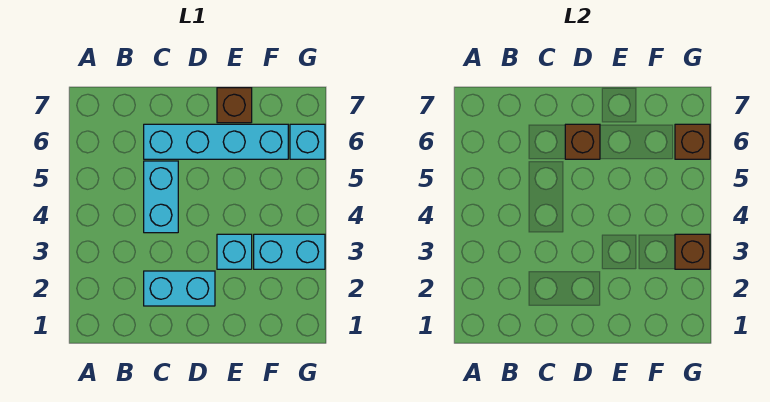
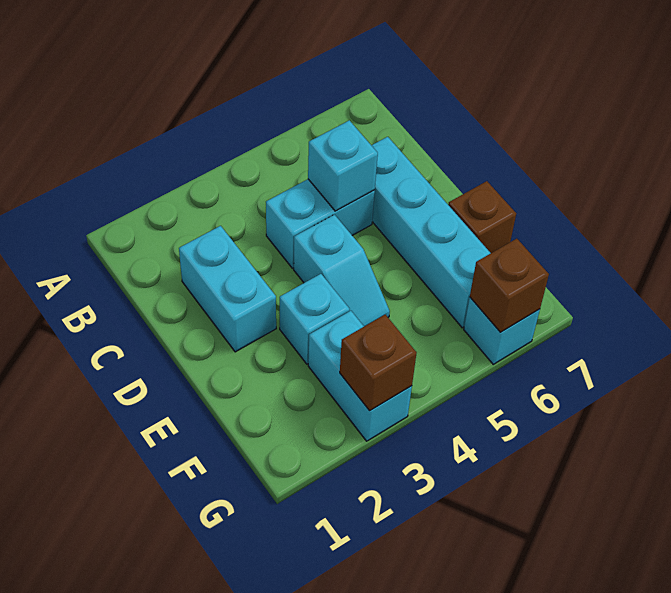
none -> cyan 1x1 brick [308,120,378,211]
none -> cyan 1x2 slope [294,215,390,326]
brown 1x1 brick [565,124,600,159] -> none

